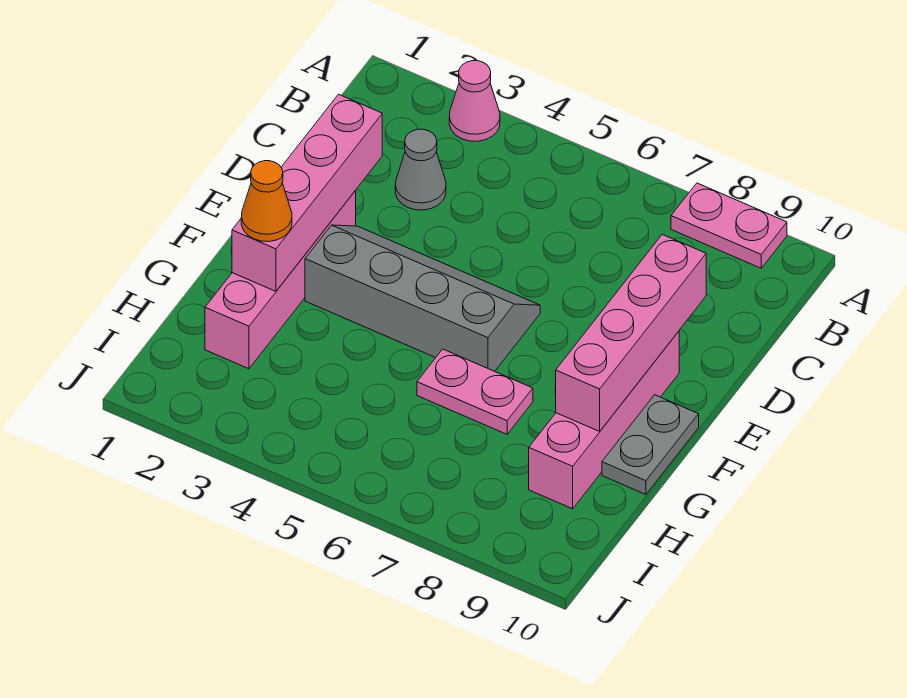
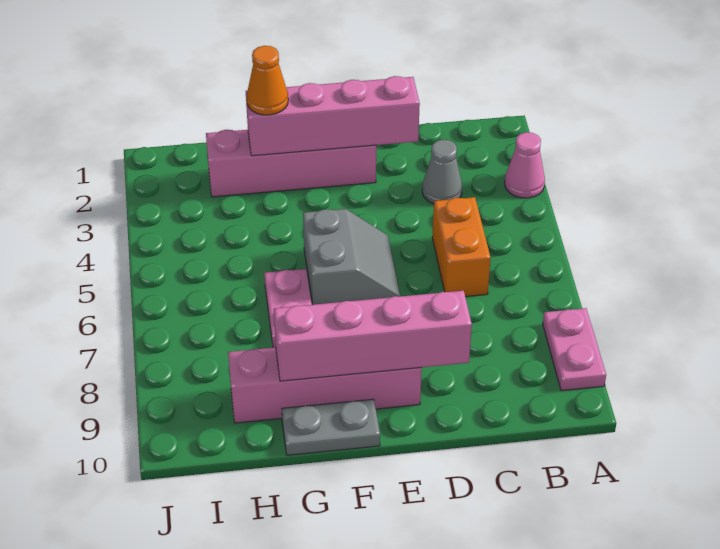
none -> orange 1x2 brick [432,197,491,297]
grey 2x4 slope [305,225,540,371] -> grey 2x2 slope [303,209,400,305]

